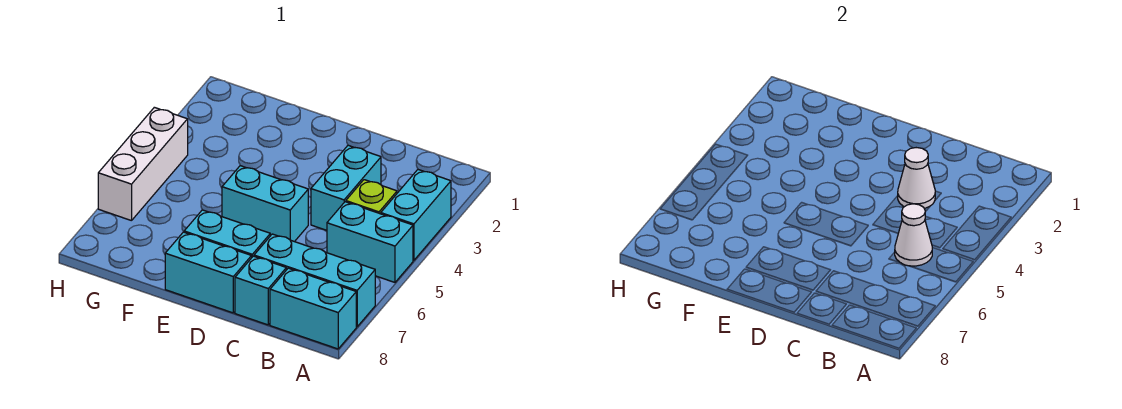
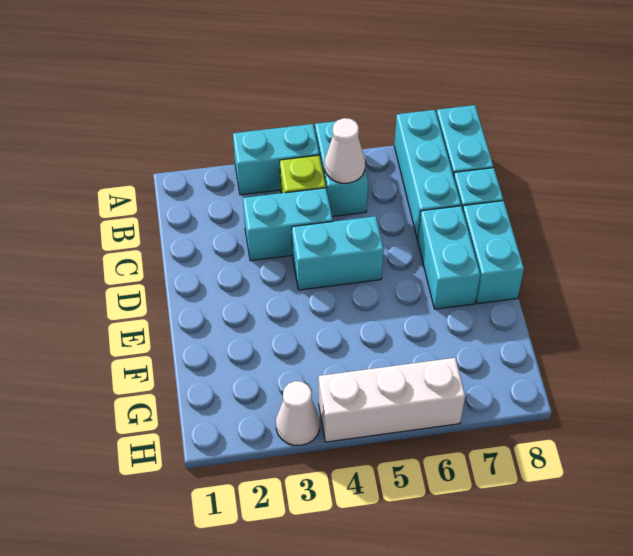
white 1x1 cone [898,148,935,209] -> white 1x1 cone moved to [276,381,320,445]
cyan 1x2 brick [222,166,308,242] -> cyan 1x2 brick turned to [292,216,384,290]

